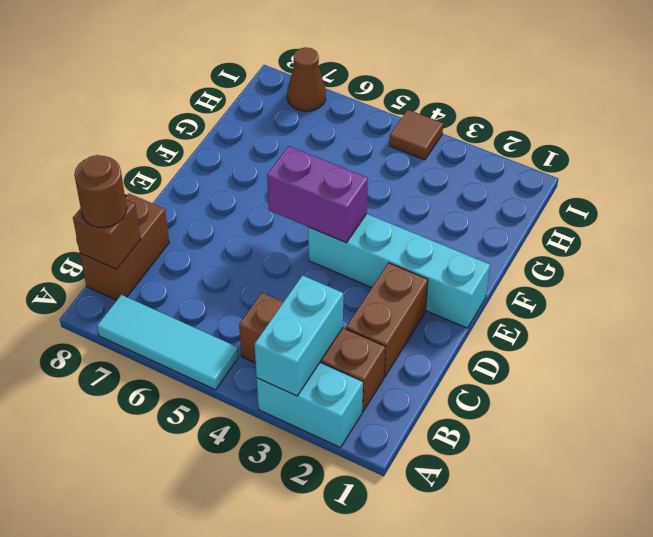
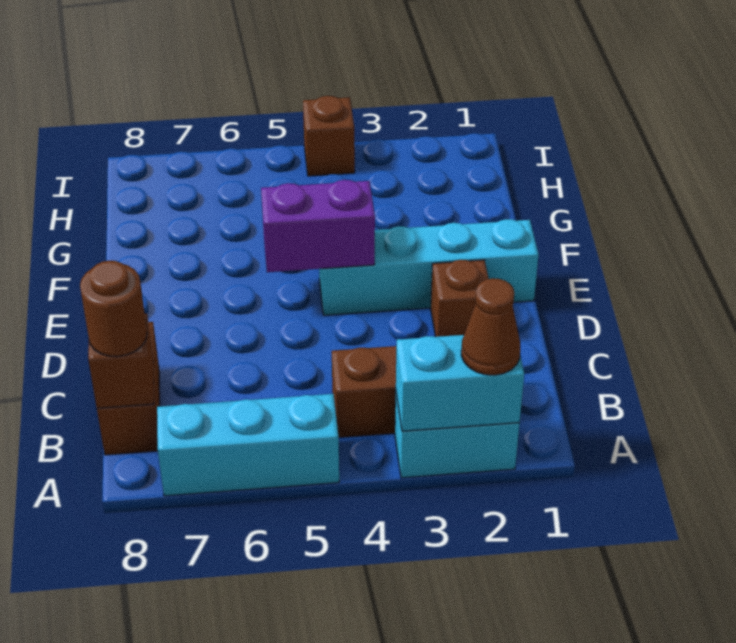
cyan 1x2 brick [255,275,343,396] -> cyan 1x2 brick turned to [396,335,524,431]
cyan 1x3 tile [97,295,238,390] -> cyan 1x3 brick [157,394,339,496]
brown 1x2 brick [346,263,428,377] -> brown 1x1 brick [431,260,489,337]
brown 1x1 tile [389,110,443,160] -> brown 1x1 brick [303,96,355,176]
brown 1x1 cone [287,47,326,111] -> brown 1x1 cone moved to [461,278,520,375]

